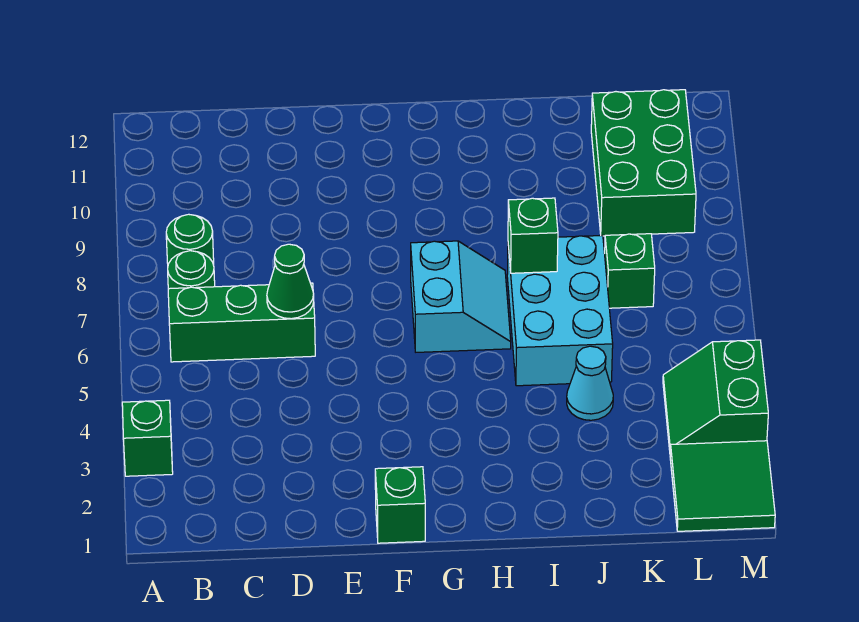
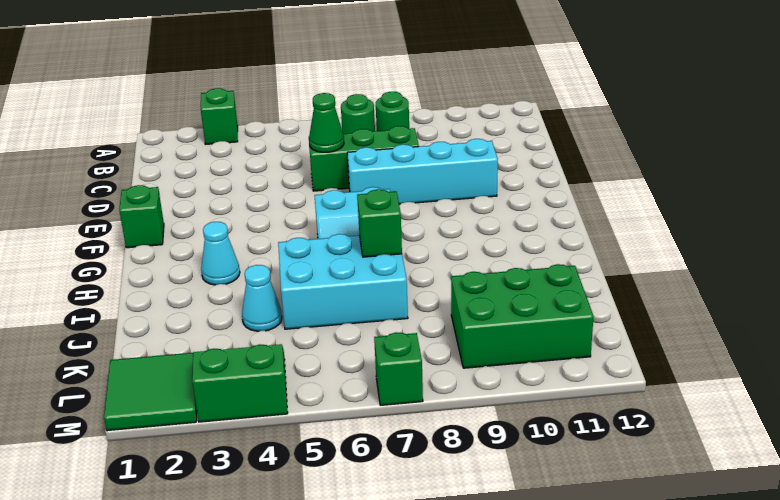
green 1x3 brick [168,283,315,362] -> green 1x3 brick turned to [309,126,419,191]
none -> cyan 1x4 brick [347,139,498,204]
none -> cyan 1x1 cone [201,222,240,285]
green 1x1 brick [605,234,655,308] -> green 1x1 brick moved to [374,332,423,405]

